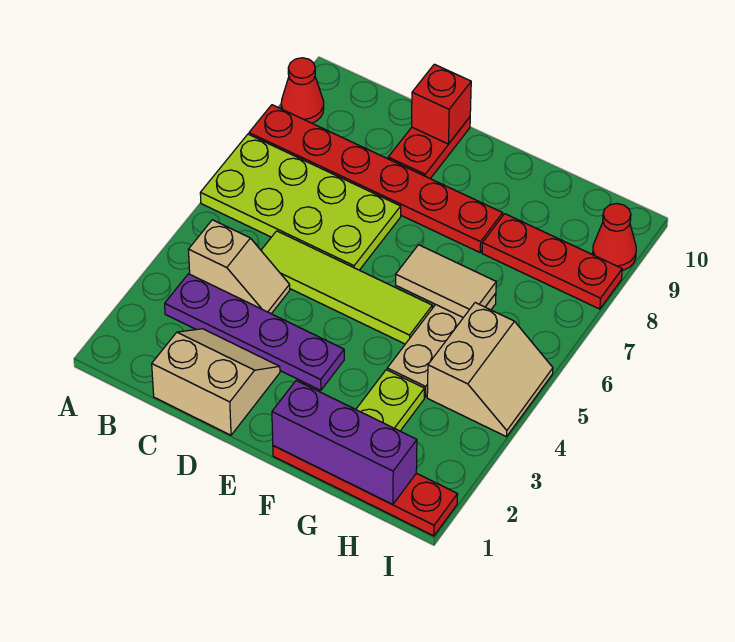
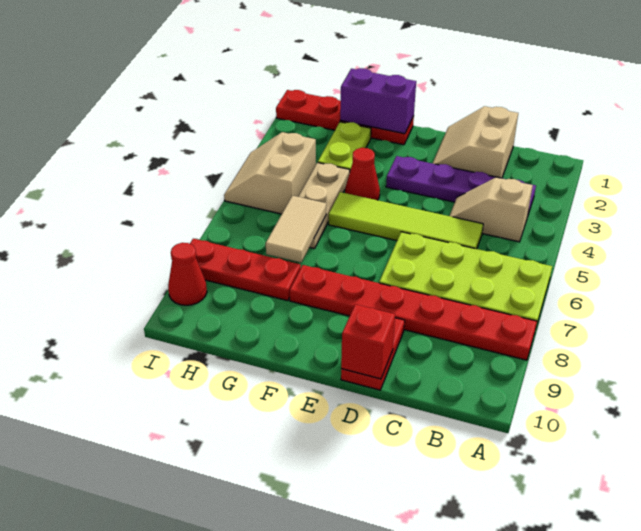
red 1x1 cone [281,58,324,123] -> red 1x1 cone moved to [345,148,380,200]
tan 2x2 slope [152,329,280,435] -> tan 2x2 slope turned to [433,106,518,178]
purple 1x3 brick [272,381,417,505] -> purple 1x2 brick [340,68,416,134]
tan 1x2 tile [396,245,496,318] -> tan 1x2 tile turned to [266,196,326,263]

